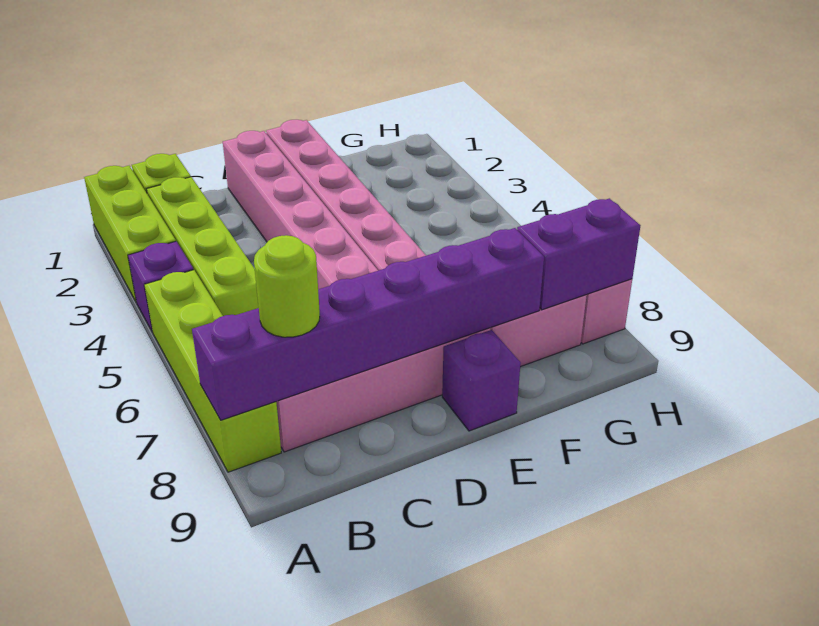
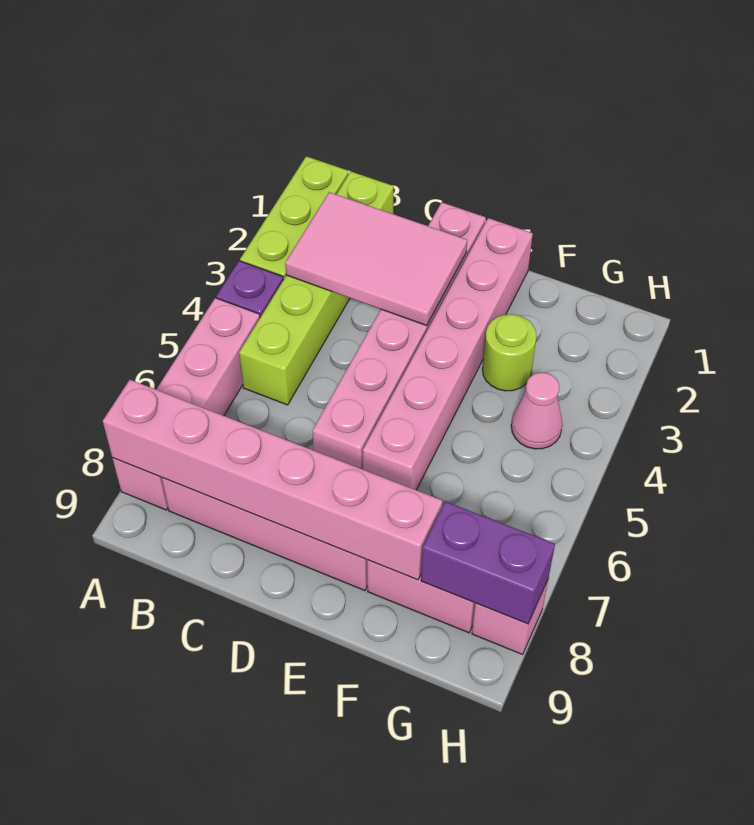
lime 1x4 brick [144,270,281,472] -> pink 1x4 brick [112,298,260,510]
purple 1x6 brick [192,228,544,420] -> pink 1x6 brick [103,380,443,580]
none -> pink 2x3 tile [285,192,467,326]
lime 1x1 round brick [254,235,320,337] -> lime 1x1 round brick moved to [482,314,537,391]
purple 1x1 brick [442,330,521,431] -> none
none -> pink 1x1 cone [511,373,562,449]

